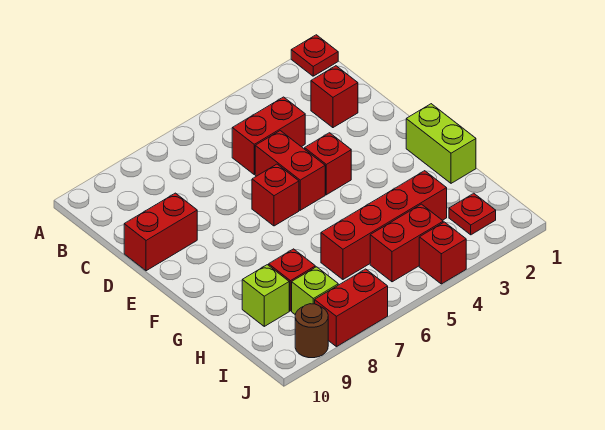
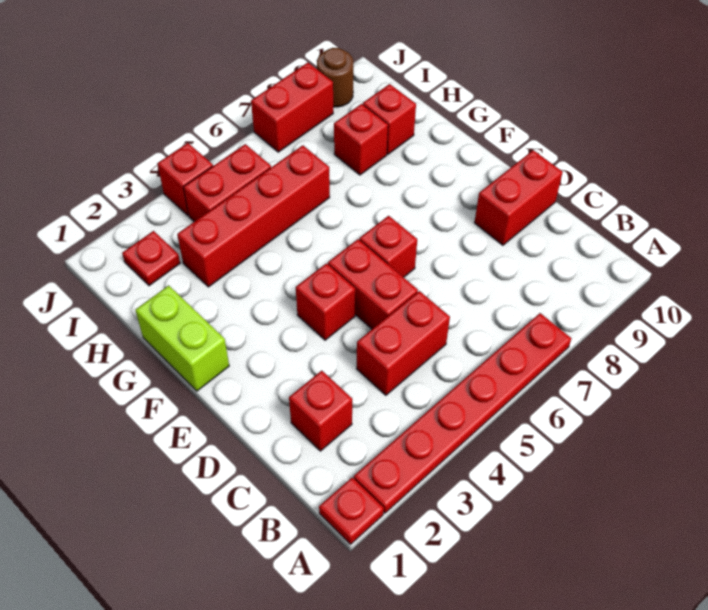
none -> red 1x6 plate [354,313,571,513]
lime 1x1 brick [242,265,289,326] -> red 1x1 brick [363,84,416,154]
lime 1x1 brick [292,267,338,315] -> none

